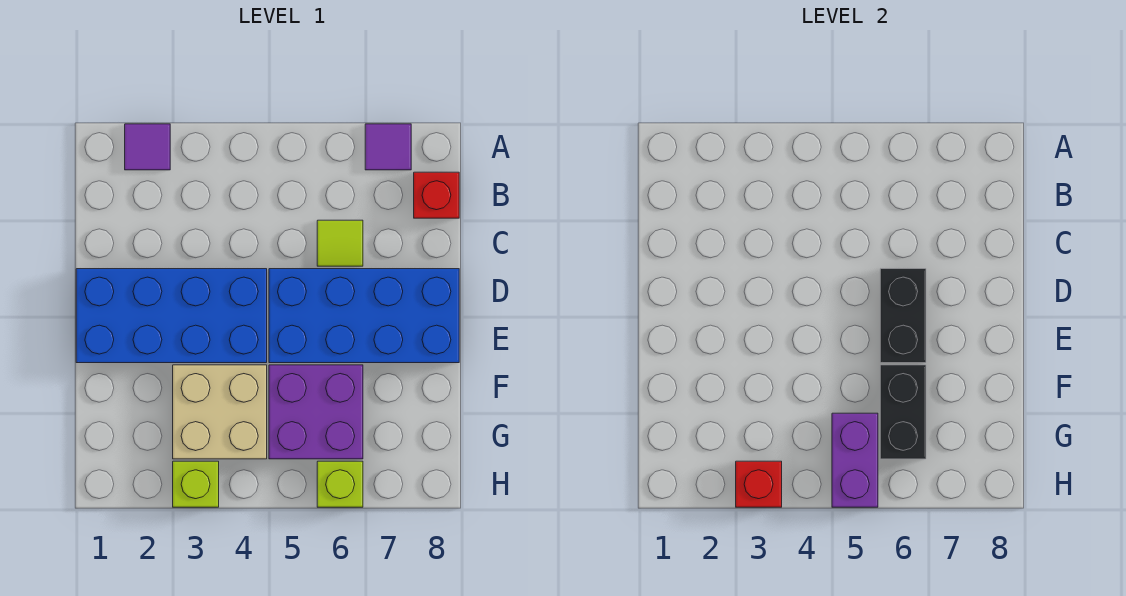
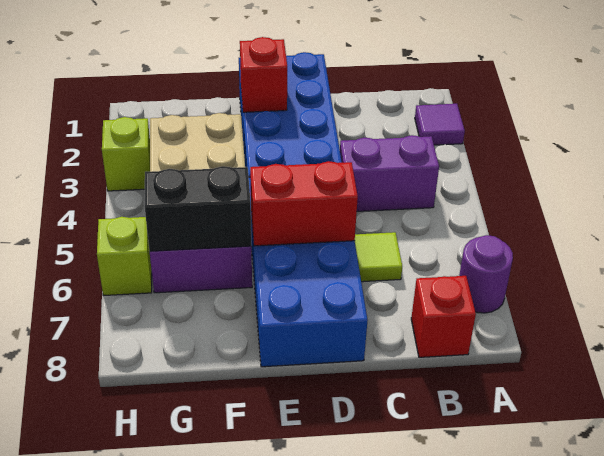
purple 1x1 tile [365,124,411,170] -> purple 1x1 round brick [459,235,513,313]
black 1x2 brick [880,269,926,363] -> red 1x2 brick [250,161,358,246]
purple 1x2 brick [832,413,878,507] -> purple 1x2 brick moved to [340,135,439,211]
red 1x1 brick [736,461,782,507] -> red 1x1 brick moved to [240,37,287,112]

